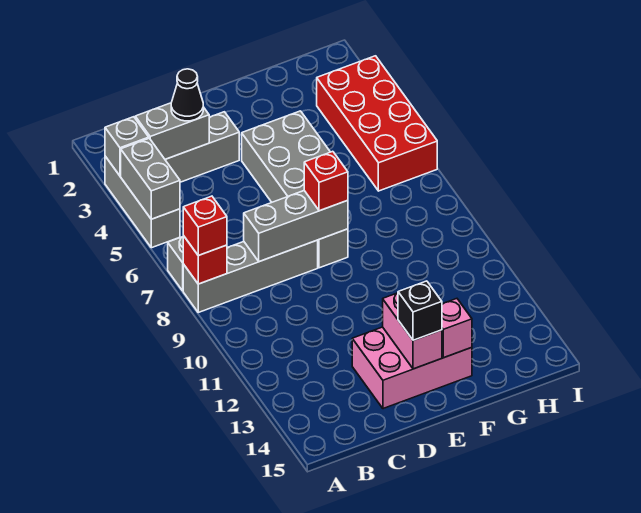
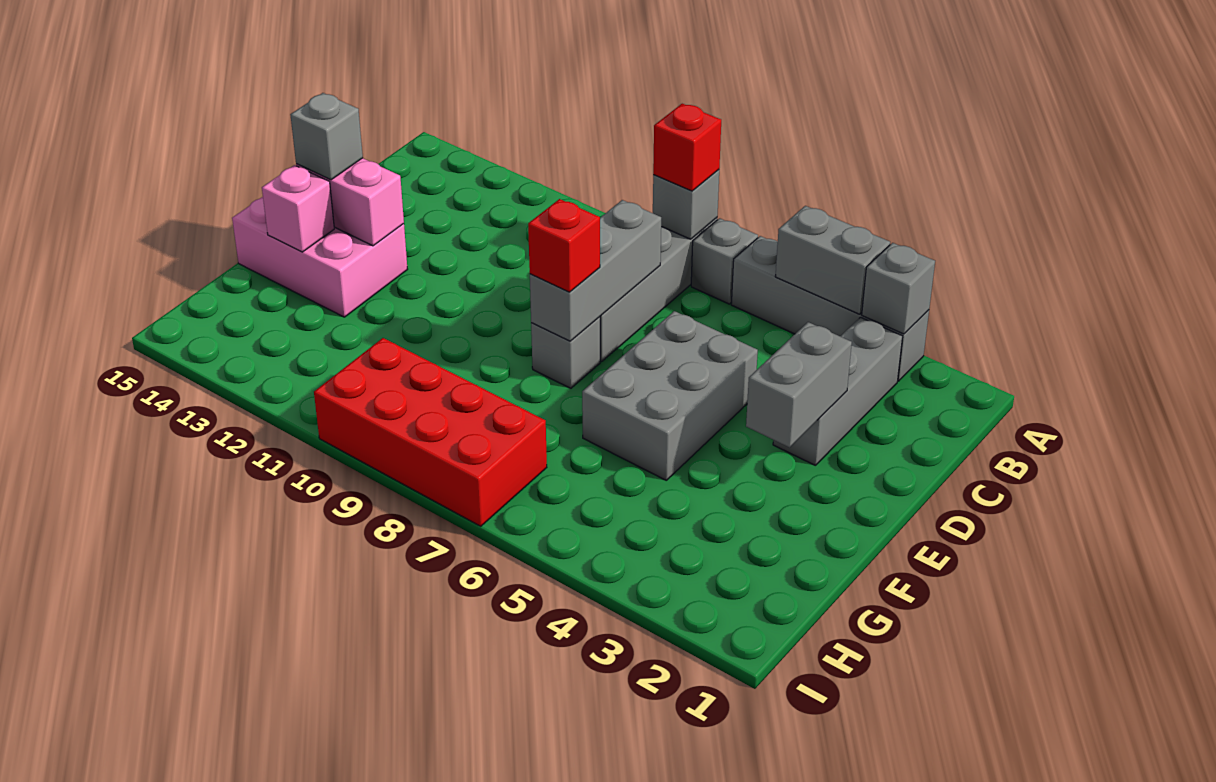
grey 1x3 brick [105,156,180,248] -> grey 1x4 brick [731,236,929,381]
red 1x1 brick [183,236,227,284] -> grey 1x1 brick [653,170,719,239]
grey 1x2 brick [135,103,209,159] -> grey 1x2 brick moved to [746,322,852,447]
black 1x1 cone [171,69,203,121] -> none
pink 2x3 brick [352,327,472,409] -> pink 2x3 brick turned to [232,197,408,317]
grey 2x3 brick [242,111,330,202] -> grey 2x3 brick turned to [582,311,758,480]
black 1x1 brick [398,281,442,340] -> grey 1x1 brick [290,93,363,180]
red 2x4 brick [317,56,437,191] -> red 2x4 brick moved to [314,338,547,526]

